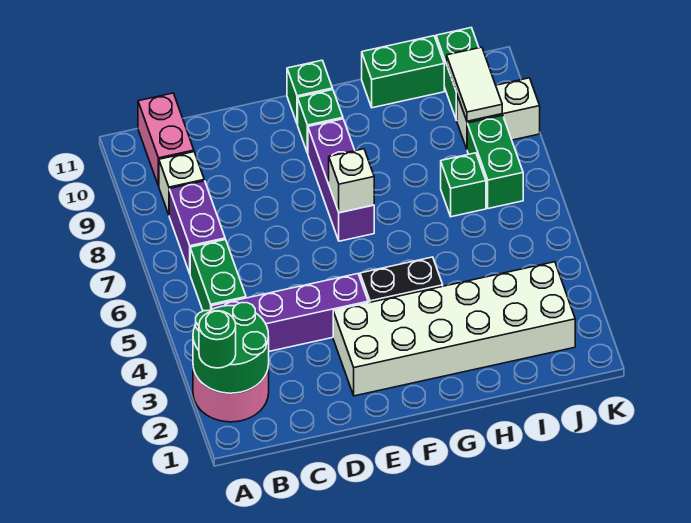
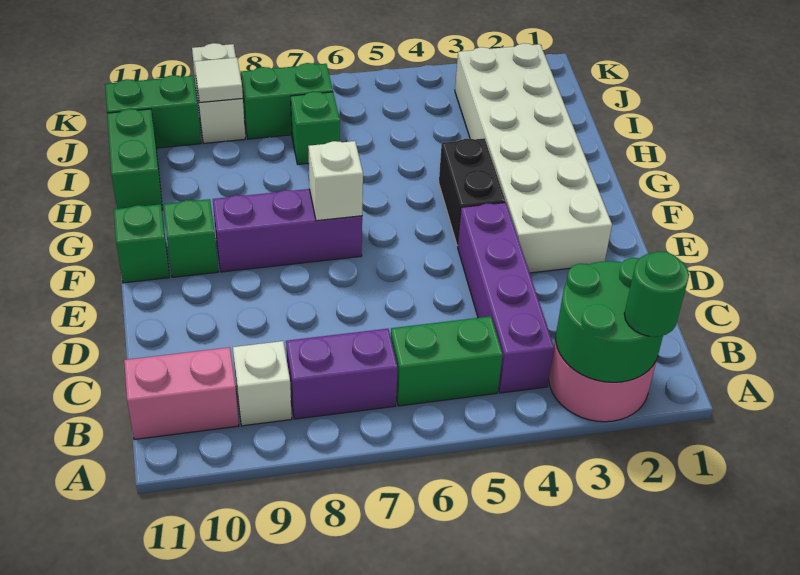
white 1x2 tile [447,47,502,121] -> white 1x1 tile [194,58,243,103]

